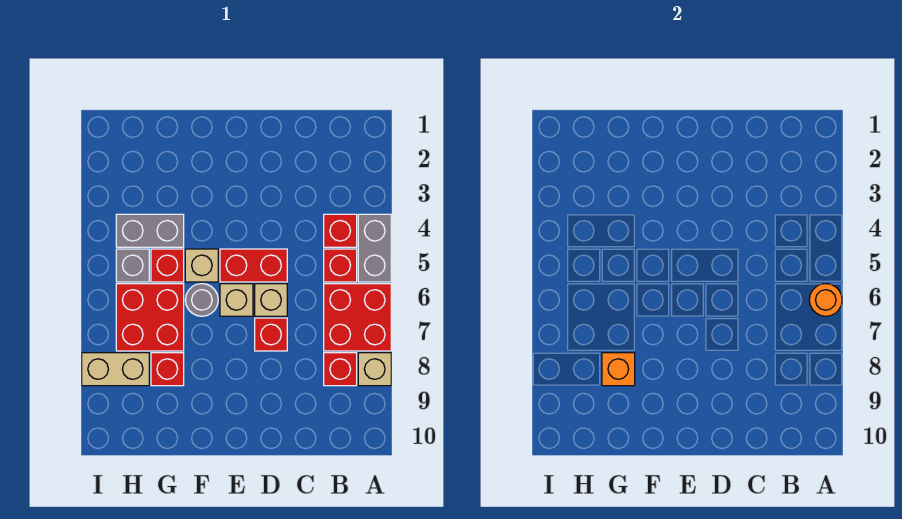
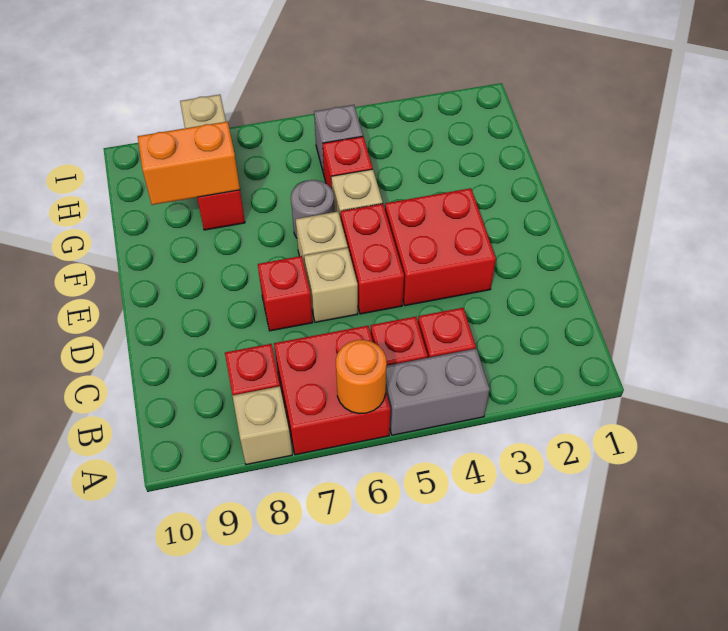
grey 1x2 brick [116,214,184,247] -> none
red 2x2 brick [116,284,184,351] -> red 2x2 brick moved to [385,188,496,306]
orange 1x1 brick [602,353,635,386] -> orange 1x2 brick [138,121,240,205]

